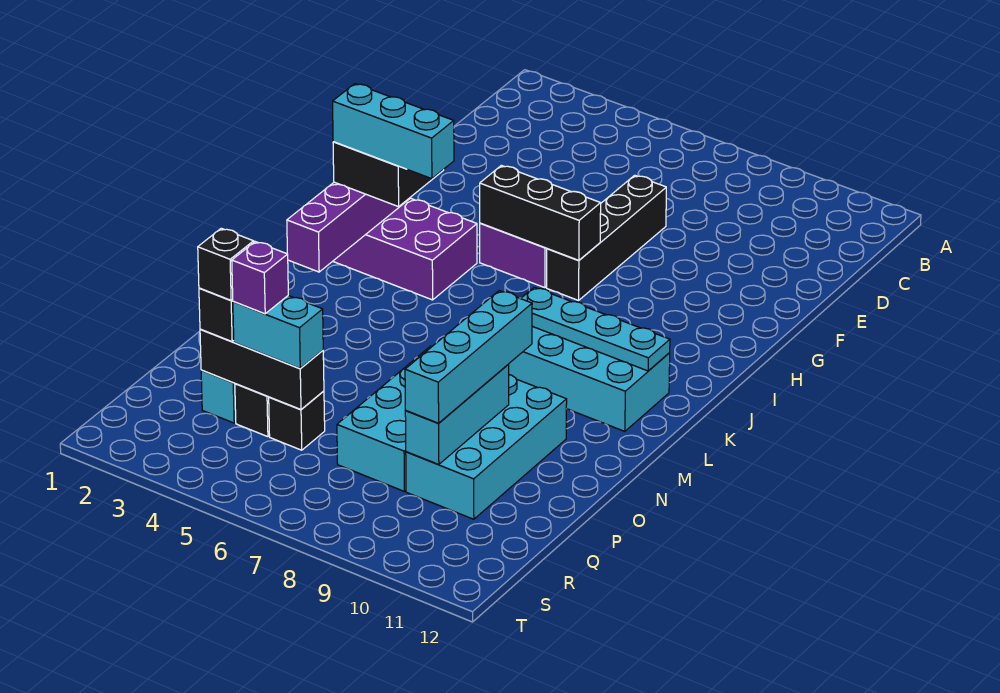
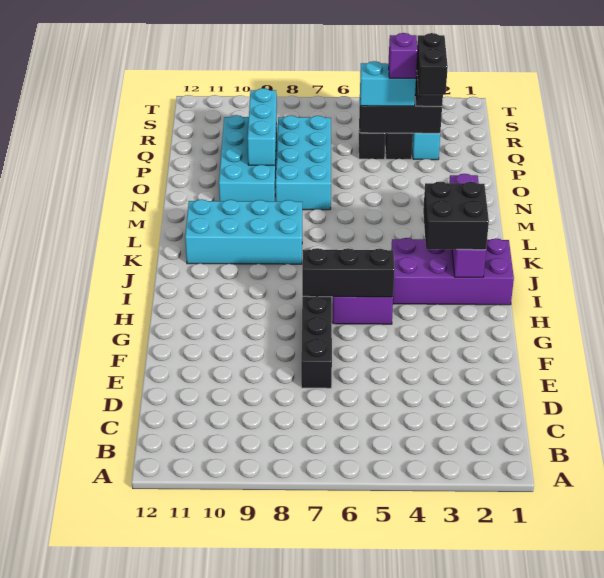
cyan 1x3 brick [333,84,454,179] -> none
cyan 1x4 plate [521,287,670,371] -> none
cyan 1x4 brick [405,291,532,423] -> none
black 1x1 brick [198,228,254,300] -> black 1x2 brick [417,33,448,95]

